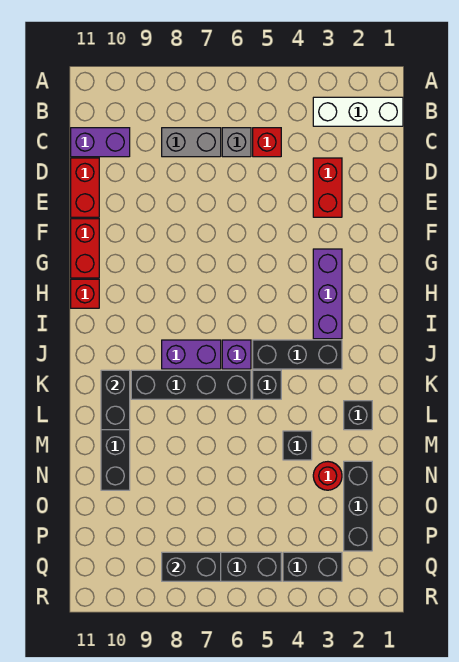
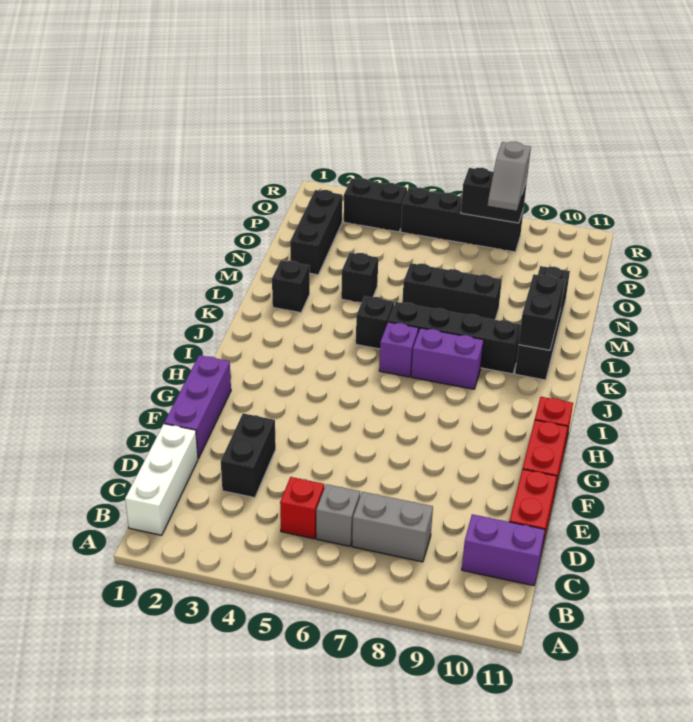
white 1x3 brick [313,97,403,126] -> white 1x3 brick turned to [125,424,198,535]
red 1x2 brick [313,158,342,217] -> black 1x2 brick [221,413,276,498]
purple 1x3 brick [313,249,342,339] -> purple 1x3 brick moved to [164,355,231,459]
black 1x3 brick [253,340,342,369] -> black 1x3 brick moved to [402,263,502,320]
red 1x1 round brick [313,462,342,490] -> none
none -> grey 1x2 slope [488,142,531,211]

